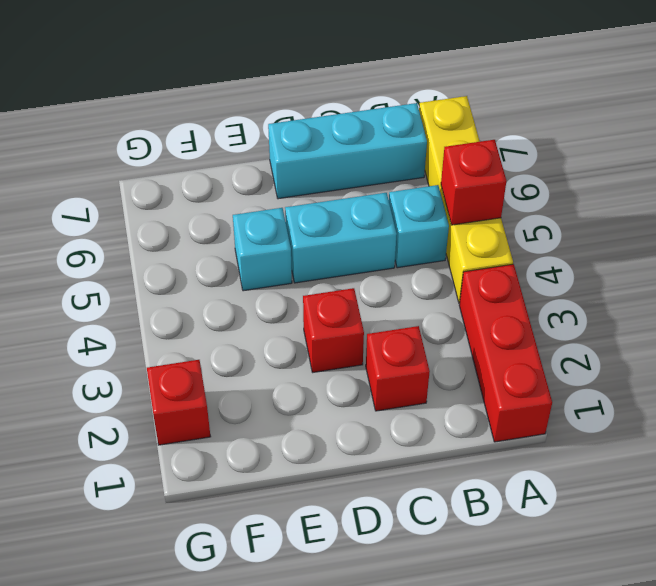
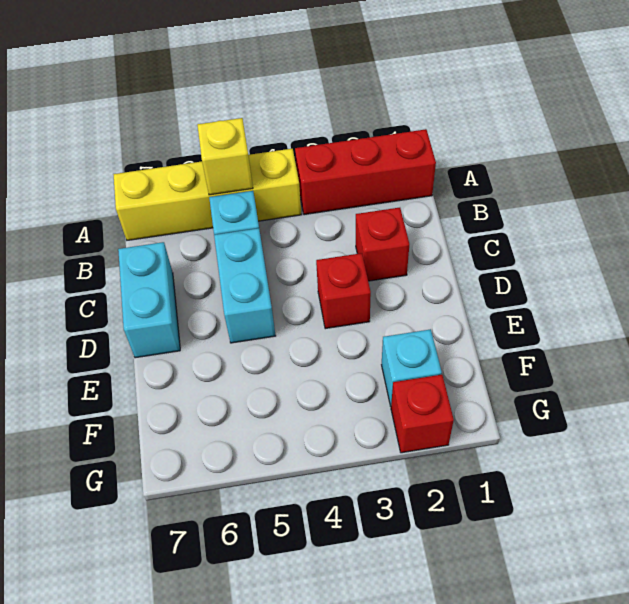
red 1x1 brick [441,140,506,225] -> yellow 1x1 brick [197,118,253,195]
cyan 1x3 brick [268,103,427,199] -> cyan 1x2 brick [118,242,180,358]
cyan 1x1 brick [233,208,292,291] -> cyan 1x1 brick moved to [382,329,442,406]

